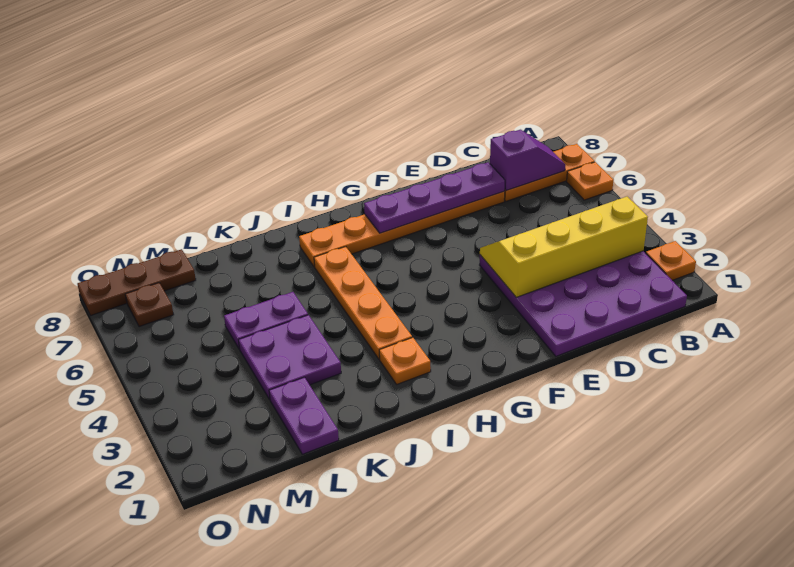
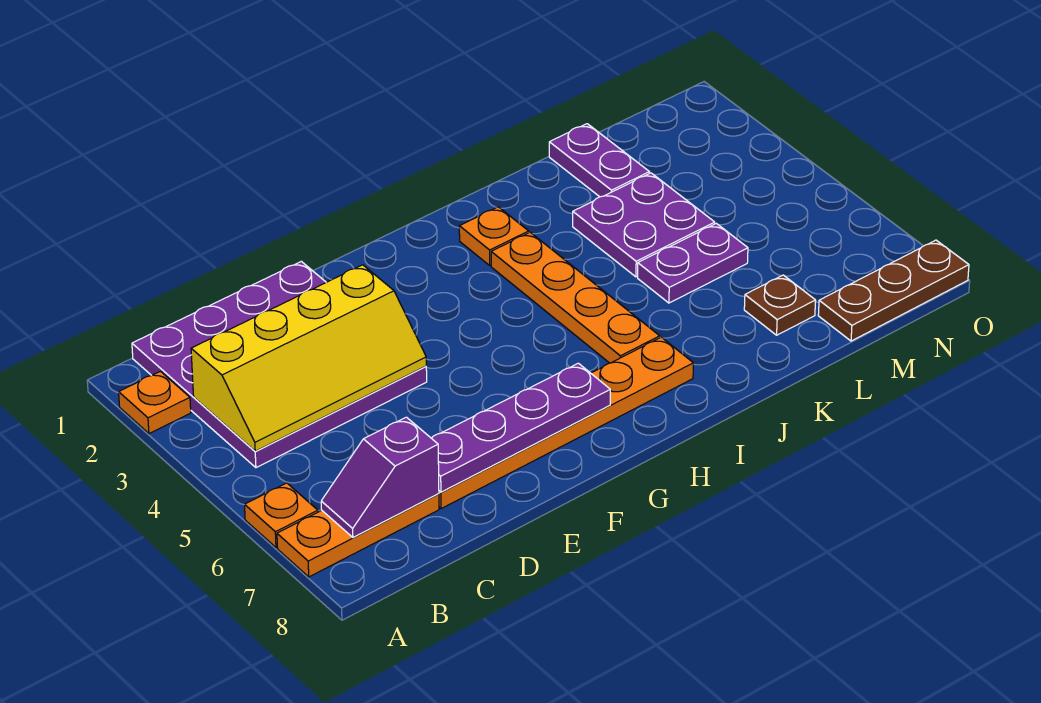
brown 1x1 plate [125,283,174,327] -> brown 1x1 plate moved to [744,275,816,335]

